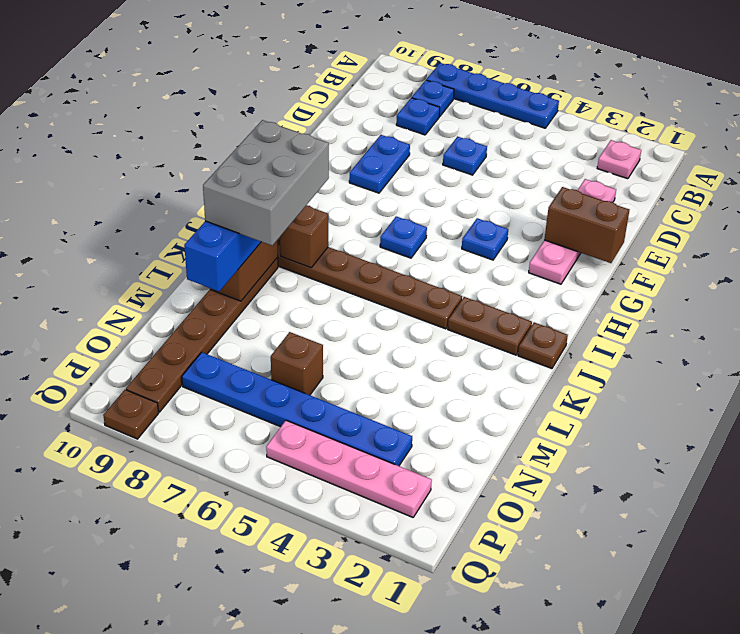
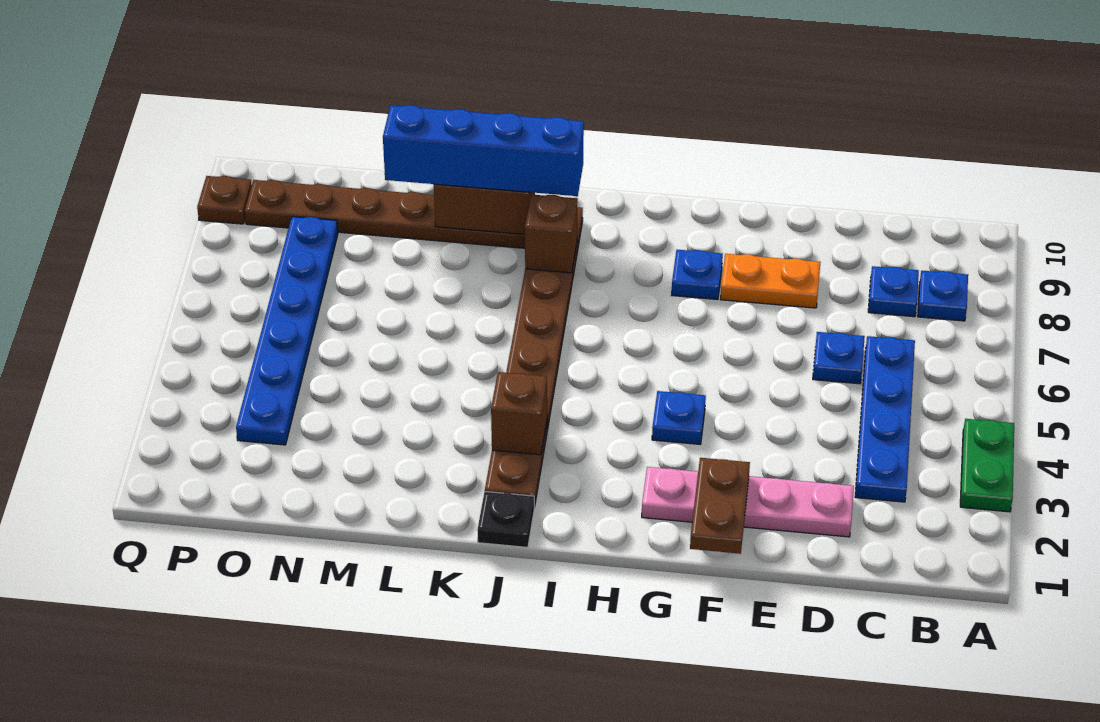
none -> green 1x2 plate [960,419,1014,512]
blue 1x4 plate [426,63,559,128] -> blue 1x4 plate moved to [855,336,915,502]
pink 1x1 plate [597,140,641,179] -> none
blue 1x2 plate [349,135,410,193] -> orange 1x2 plate [721,254,820,308]
brown 1x2 brick [544,187,629,263] -> brown 1x2 plate [690,458,750,554]
blue 1x1 plate [380,216,427,258] -> blue 1x1 plate moved to [672,250,723,300]
brown 1x1 plate [518,322,568,369] -> black 1x1 plate [477,491,534,547]
grey 2x3 brick [203,120,329,245] -> none
brown 1x1 brick [271,332,323,395] -> brown 1x1 brick moved to [491,372,547,455]
pink 1x4 plate [266,420,432,517] -> none

